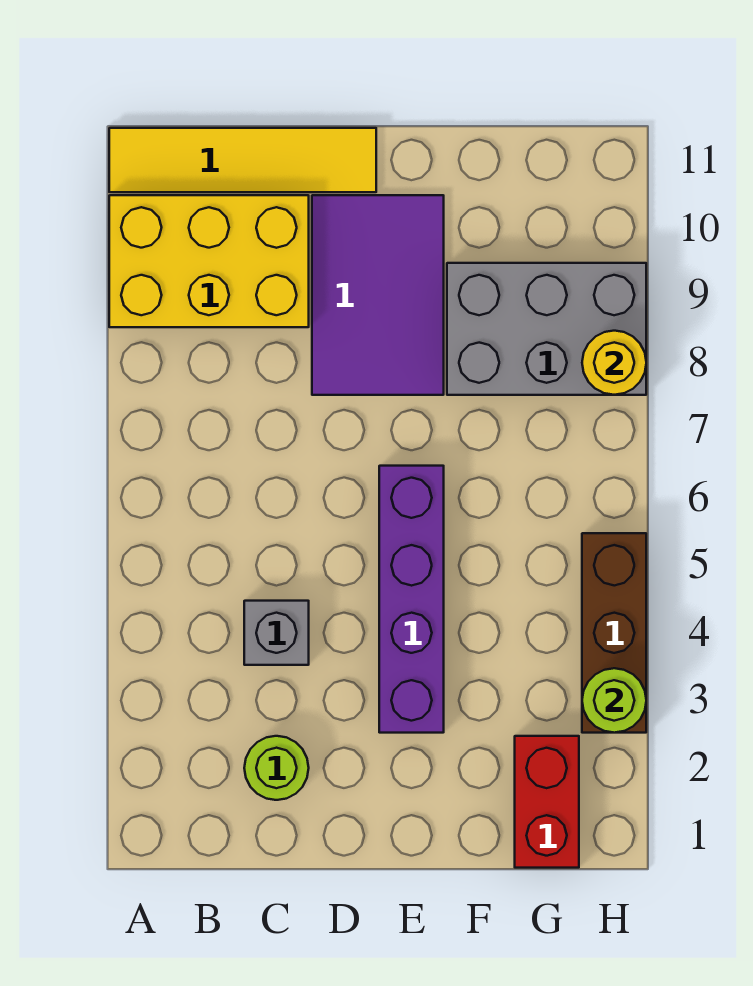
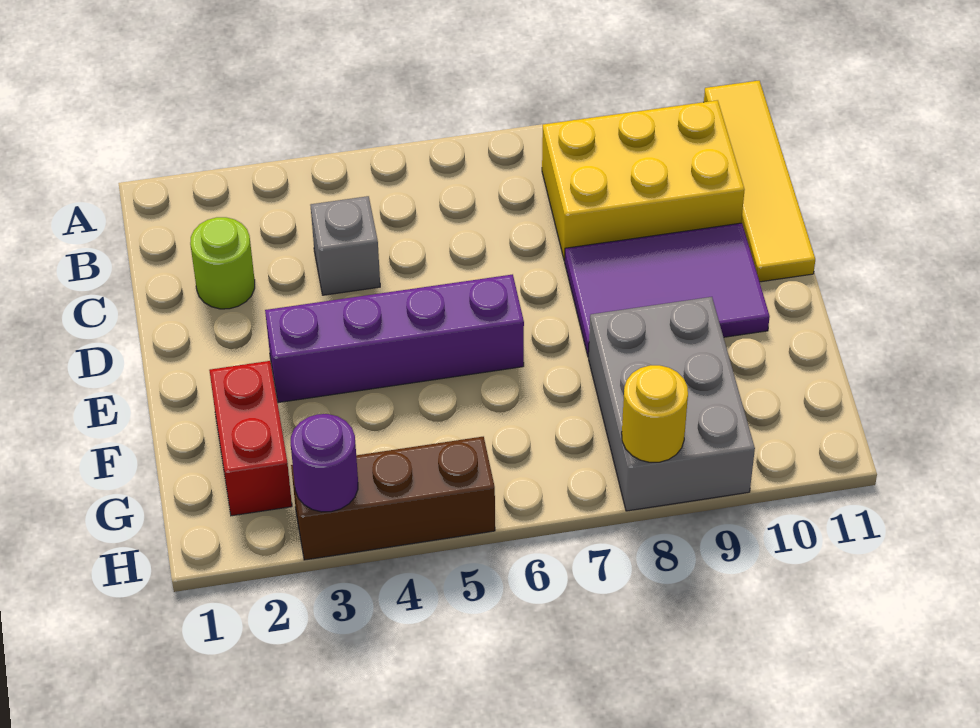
yellow 2x3 brick [109,195,309,327] -> yellow 2x3 brick turned to [542,100,744,261]
red 1x2 brick [515,736,579,868] -> red 1x2 brick turned to [209,361,292,516]
lime 1x1 round brick [582,668,646,733] -> purple 1x1 round brick [291,414,358,512]

